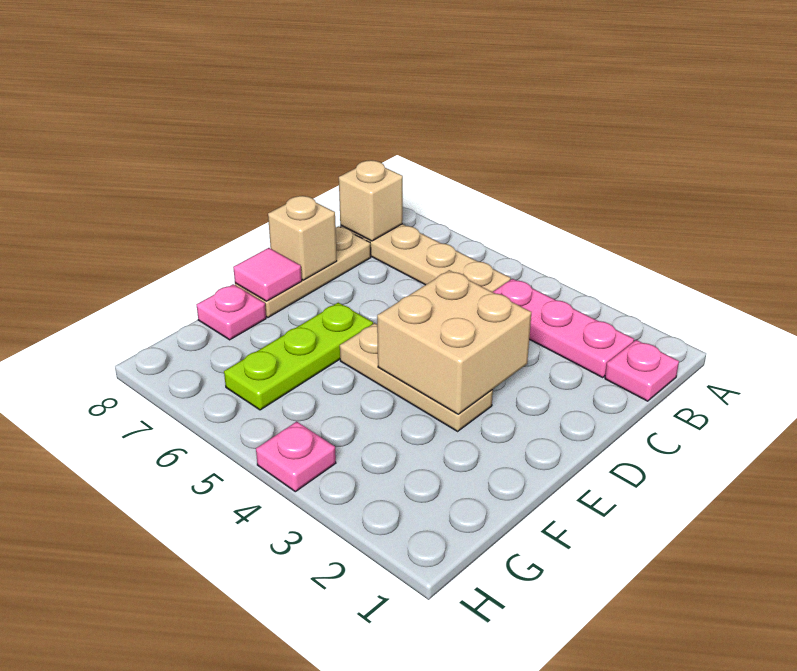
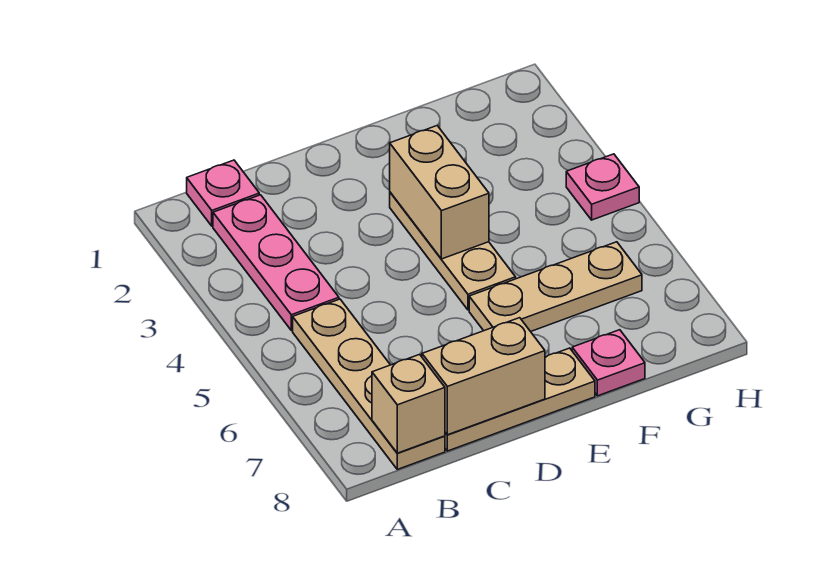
tan 2x2 brick [377,270,531,414] -> tan 1x2 brick [390,126,489,259]
tan 1x1 brick [268,196,337,280] -> tan 1x2 brick [422,318,545,435]
lime 1x3 plate [224,303,373,410] -> tan 1x3 plate [469,242,642,332]
pink 1x1 tile [233,248,302,301] -> none

